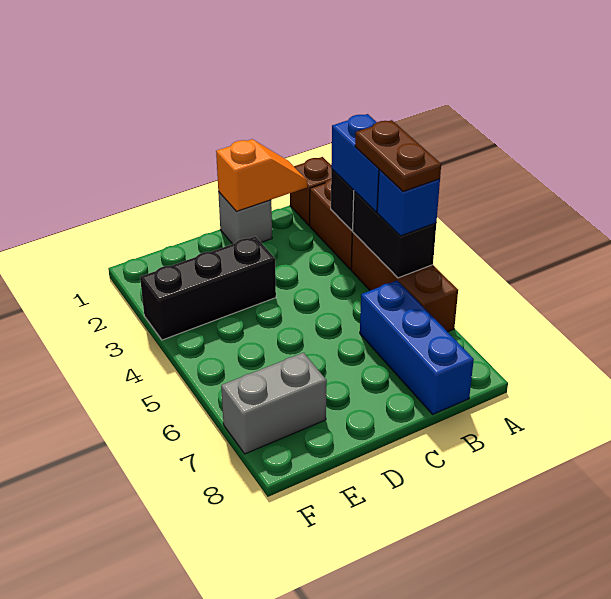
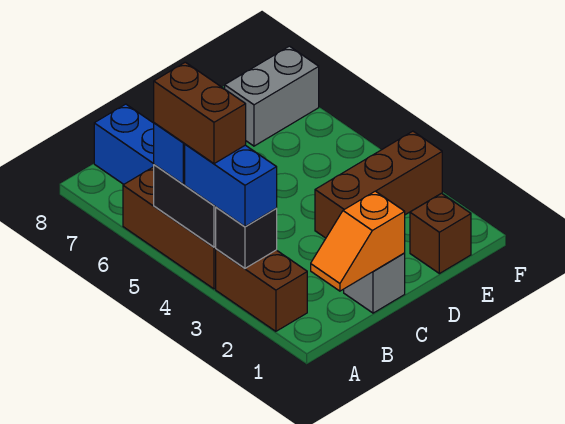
brown 1x1 brick [290,157,332,225] -> brown 1x1 brick moved to [410,193,471,274]
brown 1x2 plate [355,120,441,192] -> brown 1x2 brick [154,62,246,164]
black 1x3 brick [140,236,276,340] -> brown 1x3 brick [315,131,442,238]

